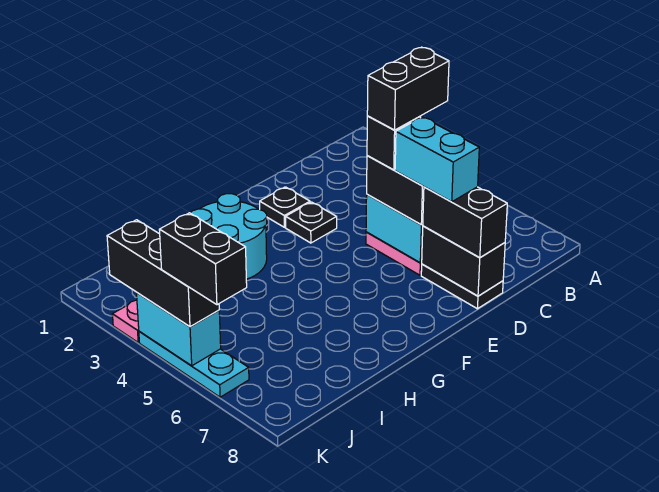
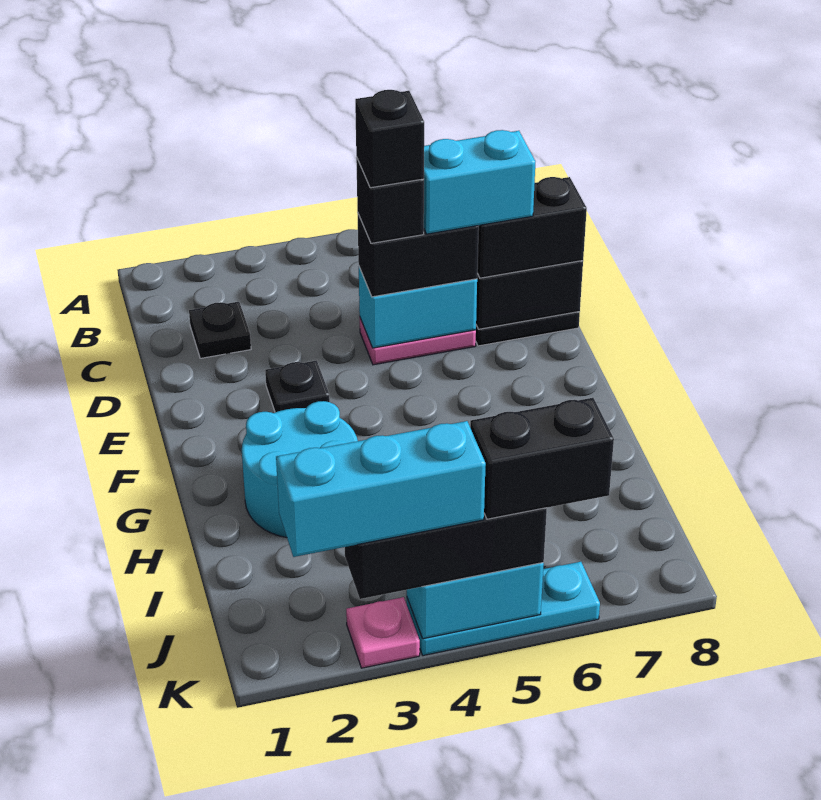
black 1x2 brick [367,47,449,130] -> black 1x1 brick [355,90,424,188]
black 1x1 plate [260,187,310,227] -> black 1x1 plate moved to [189,302,251,358]
none -> cyan 1x3 brick [276,421,486,557]

